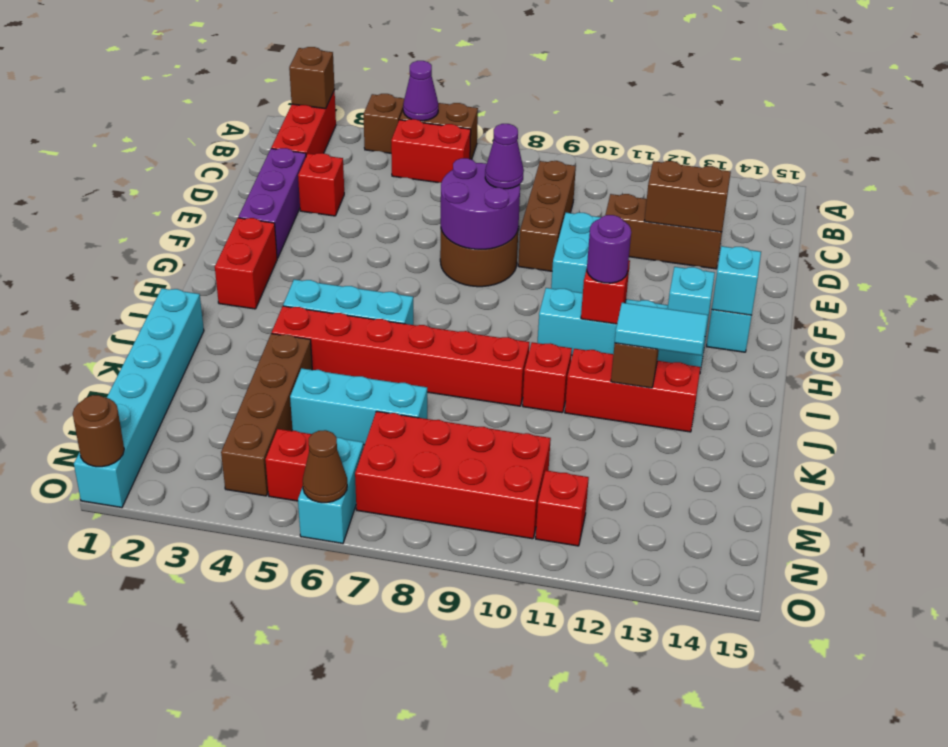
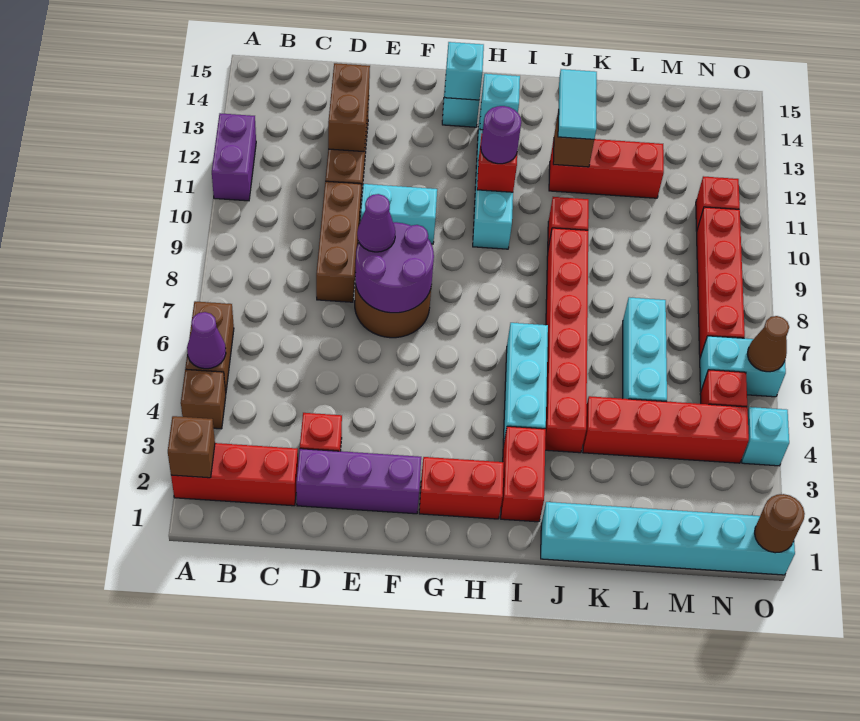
none -> purple 1x2 brick [212,113,256,201]
red 1x2 brick [391,119,471,183] -> red 1x2 brick moved to [501,426,546,522]
brown 1x3 brick [518,161,576,271] -> brown 1x3 brick turned to [316,181,361,302]
red 1x3 brick [565,349,701,432] -> red 1x3 brick turned to [549,139,664,198]
brown 1x4 brick [221,334,312,496] -> red 1x4 brick [583,396,749,463]
red 2x4 brick [355,411,551,539] -> red 1x4 brick [697,207,745,357]
none -> cyan 1x1 brick [742,407,789,466]

